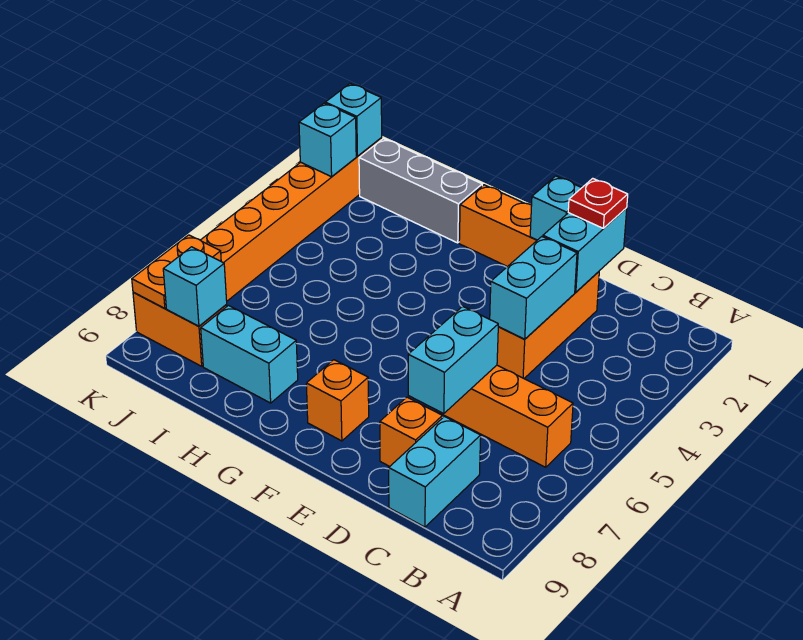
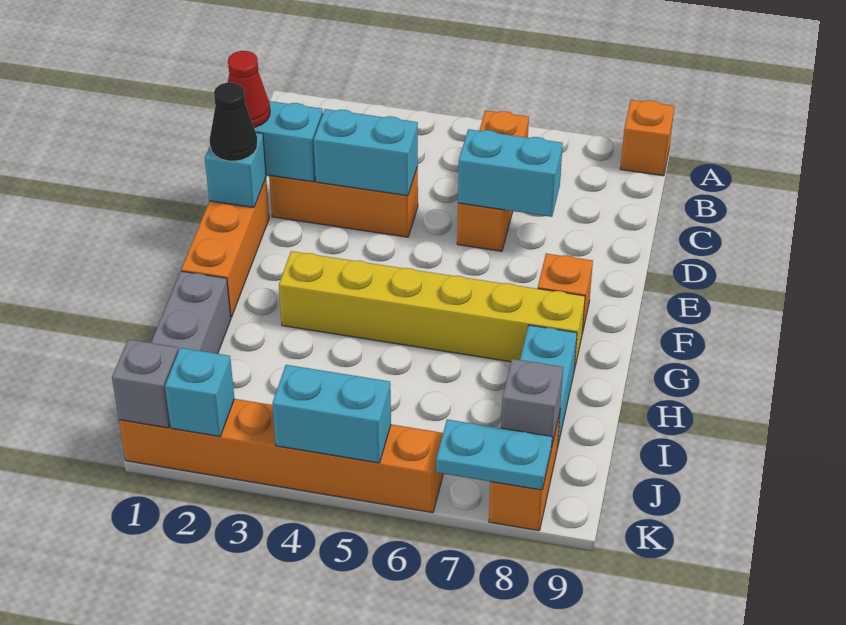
cyan 1x2 brick [389,417,481,527] -> cyan 1x2 brick moved to [272,365,391,463]
red 1x1 plate [568,178,628,228] -> red 1x1 cone [228,51,270,128]
orange 1x1 brick [380,397,443,467] -> orange 1x1 brick moved to [620,100,674,176]
none -> black 1x1 cone [210,82,257,161]
none -> yellow 1x6 brick [279,251,585,370]
cyan 1x1 brick [163,247,227,326] -> grey 1x1 brick [501,359,563,448]
cyan 1x1 brick [325,84,382,156] -> grey 1x1 brick [112,339,178,428]
orange 1x2 plate [132,235,221,309] -> cyan 1x2 plate [436,419,552,490]

